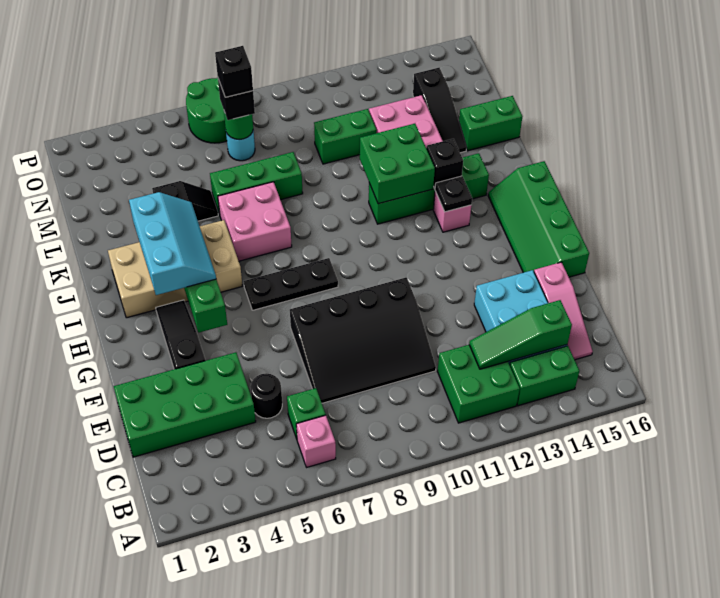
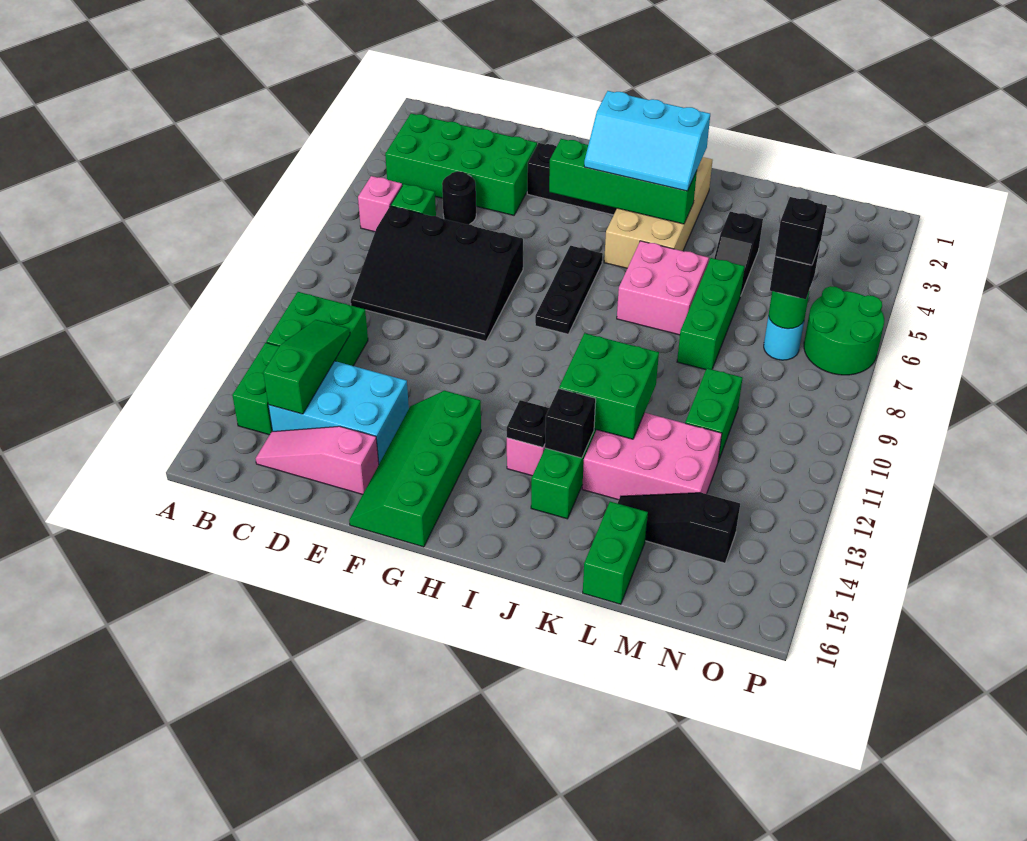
green 2x4 brick [114,352,256,457] -> green 2x4 brick turned to [385,113,537,215]
black 3x4 slope [290,277,436,403] -> black 3x4 slope turned to [351,206,523,341]
green 2x4 slope [488,161,589,277] -> green 2x4 slope turned to [349,391,481,547]

